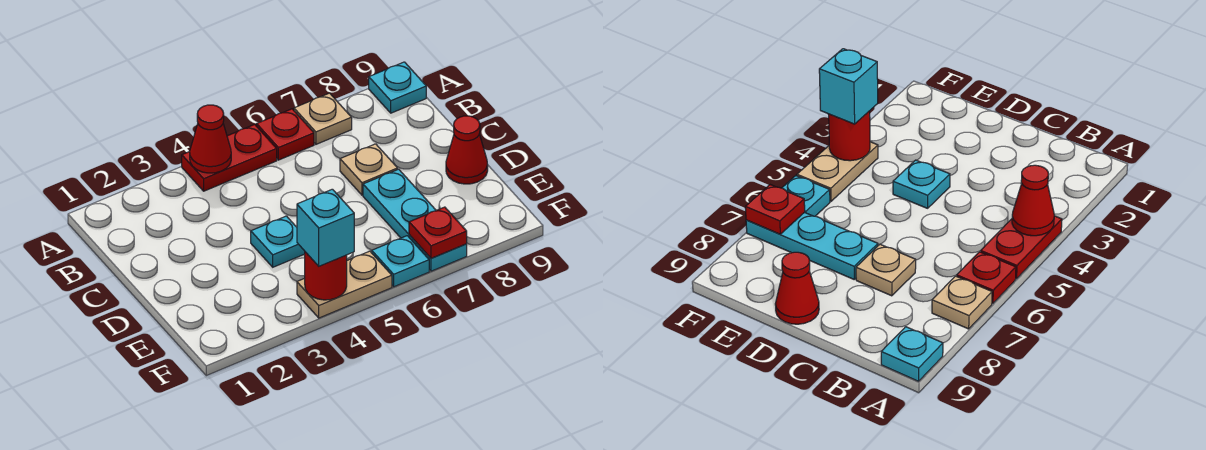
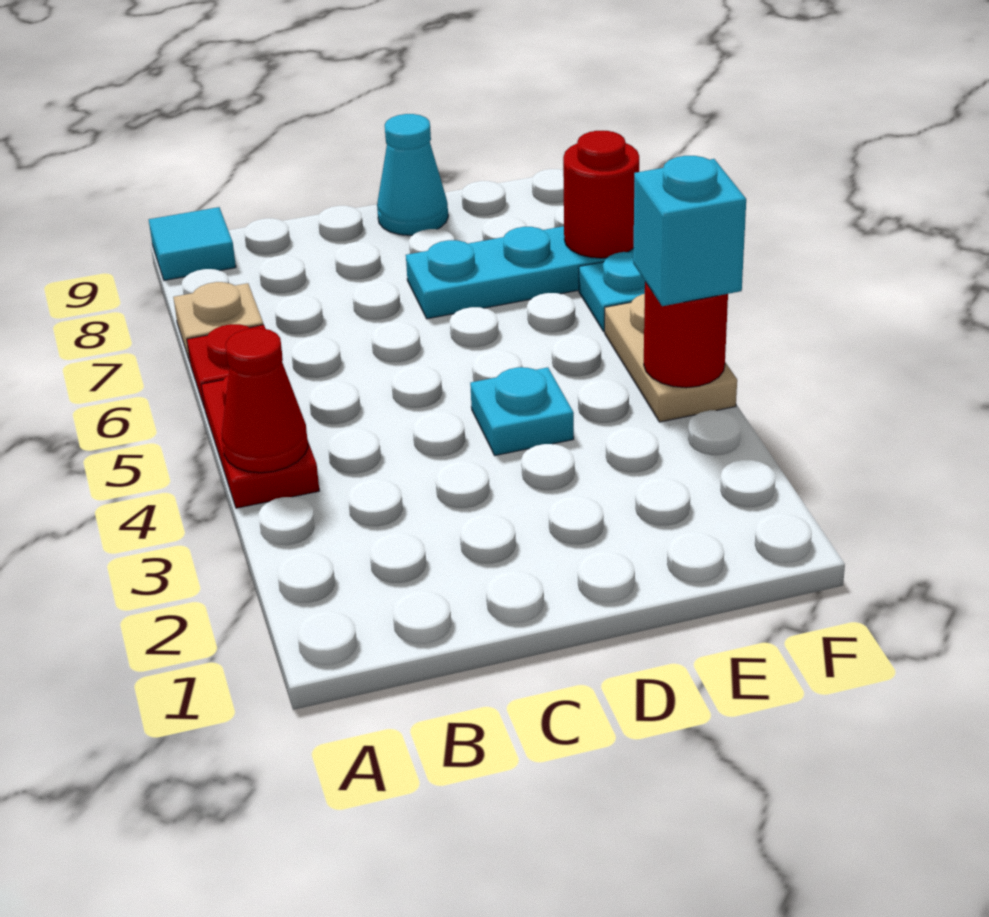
cyan 1x1 plate [369,62,426,113] -> cyan 1x1 tile [149,207,236,280]
tan 1x1 plate [340,144,398,195] -> none
red 1x1 cone [446,116,488,184] -> cyan 1x1 cone [377,114,448,235]
red 1x1 plate [409,207,467,258] -> red 1x1 round brick [563,131,639,258]

